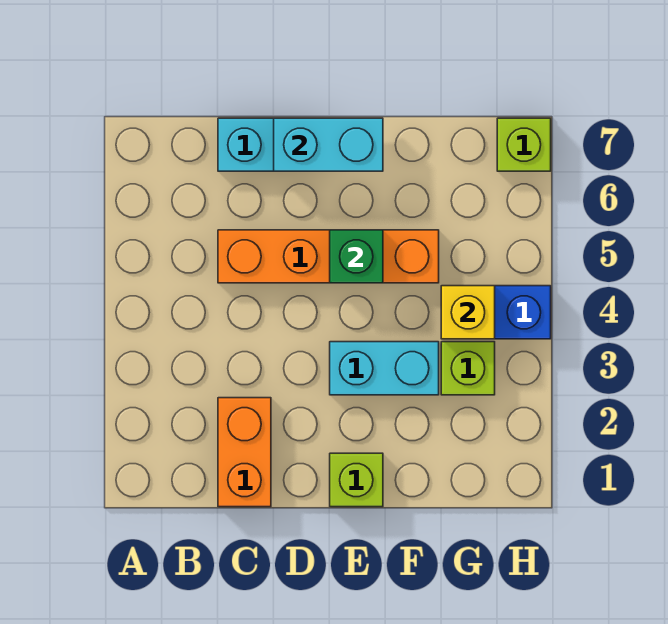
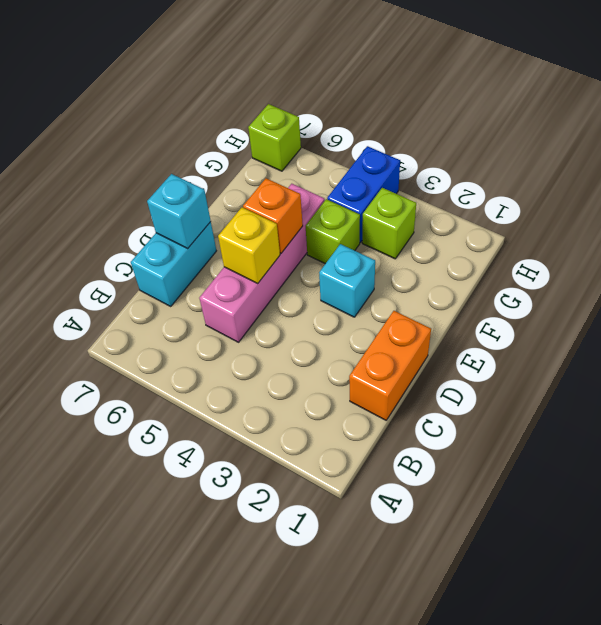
orange 1x2 brick [218,398,271,507] -> orange 1x2 brick turned to [349,311,431,420]
orange 1x4 brick [218,230,439,283] -> pink 1x4 brick [199,184,325,342]
cyan 1x2 brick [274,118,383,171] -> cyan 1x1 brick [147,174,211,248]
lime 1x1 brick [330,453,383,507] -> lime 1x1 brick moved to [306,199,360,264]
cyan 1x2 brick [330,342,439,395] -> cyan 1x1 brick [319,244,375,317]
green 1x1 brick [330,230,383,283] -> orange 1x1 brick [243,178,303,253]
yellow 1x1 brick [441,286,495,339] -> yellow 1x1 brick moved to [218,207,280,283]

